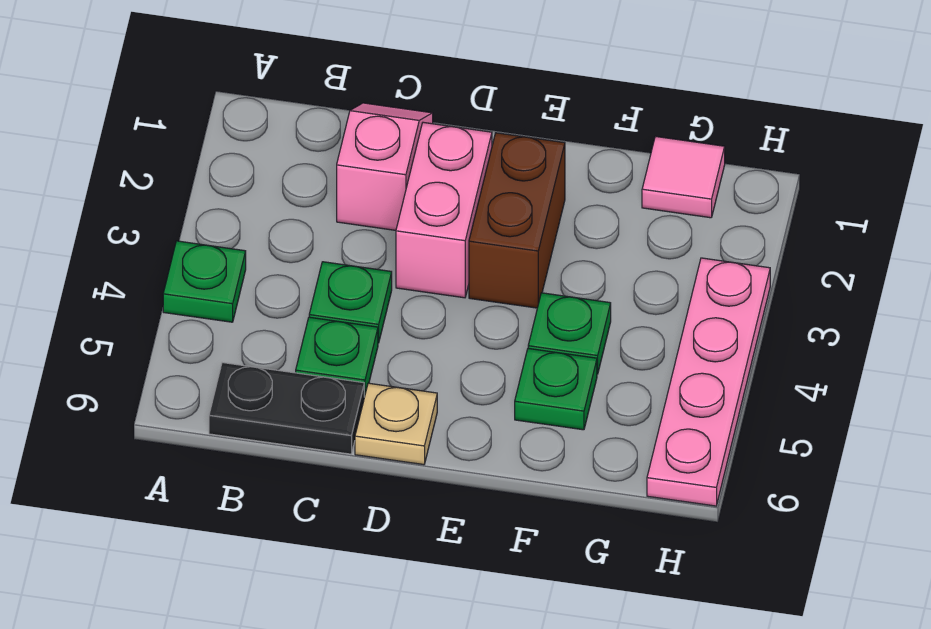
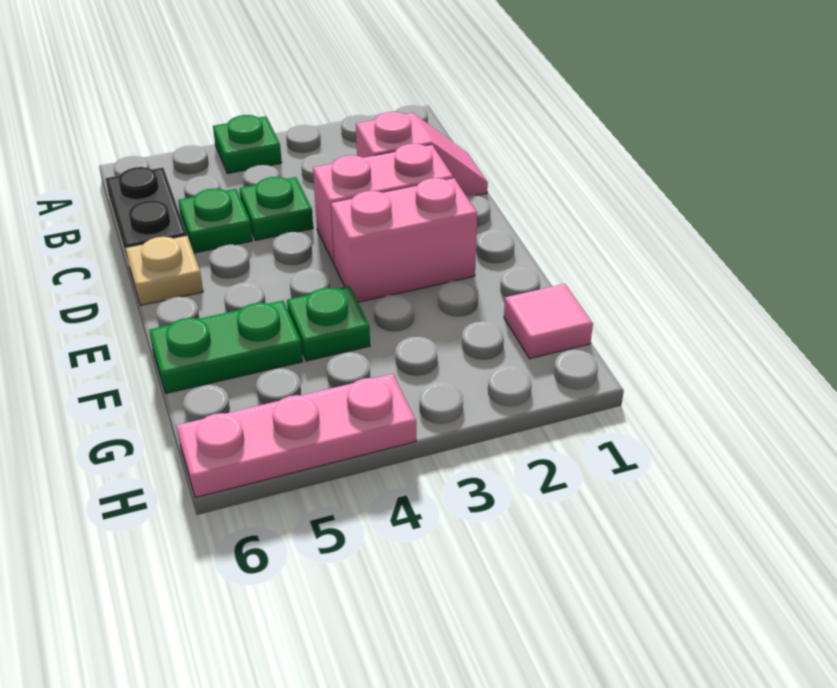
brown 1x2 brick [469,133,565,308] -> pink 1x2 brick [331,178,477,302]
green 1x1 plate [515,348,597,430] -> green 1x2 plate [149,300,303,394]
pink 1x4 plate [647,258,770,506] -> pink 1x3 plate [177,374,416,498]

